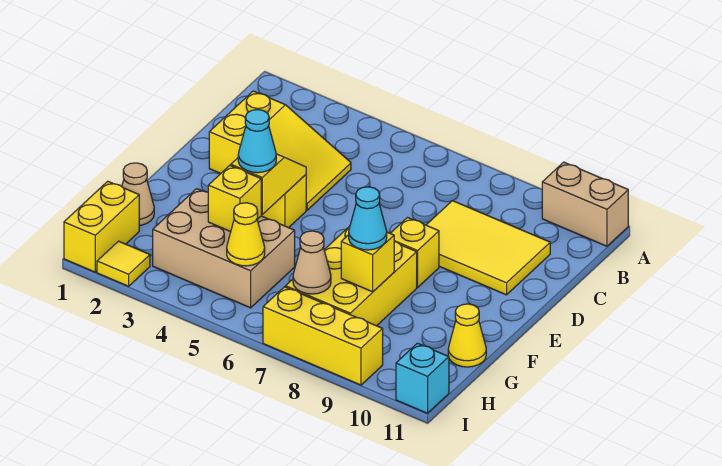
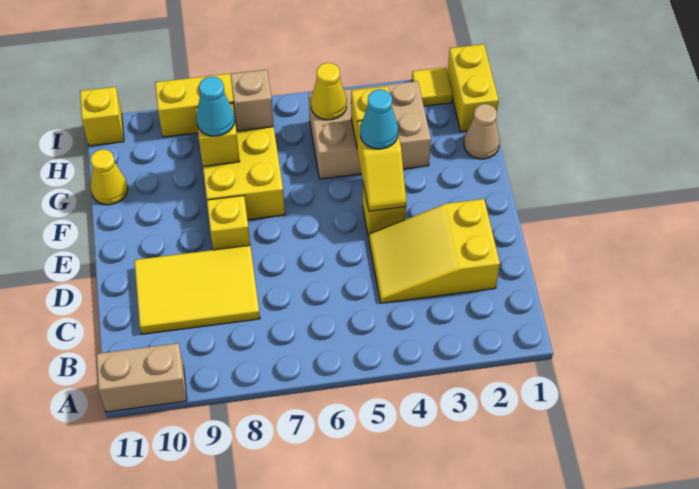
tan 1x1 cone [293,231,331,294] -> tan 1x1 brick [231,70,274,131]
cyan 1x1 brick [396,343,449,413] -> yellow 1x1 brick [80,87,124,146]

